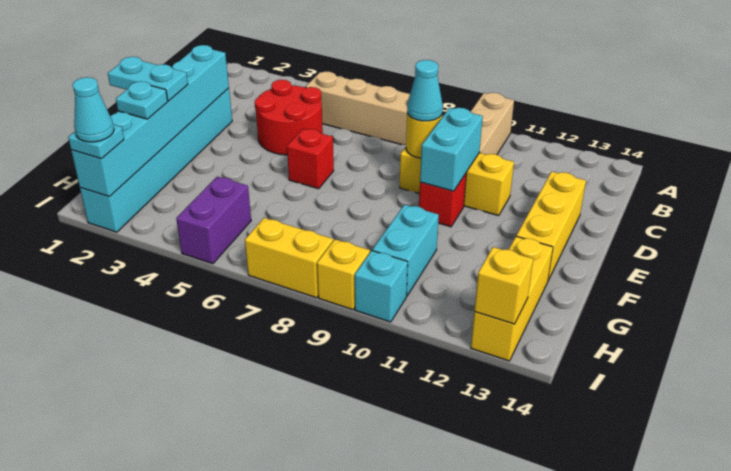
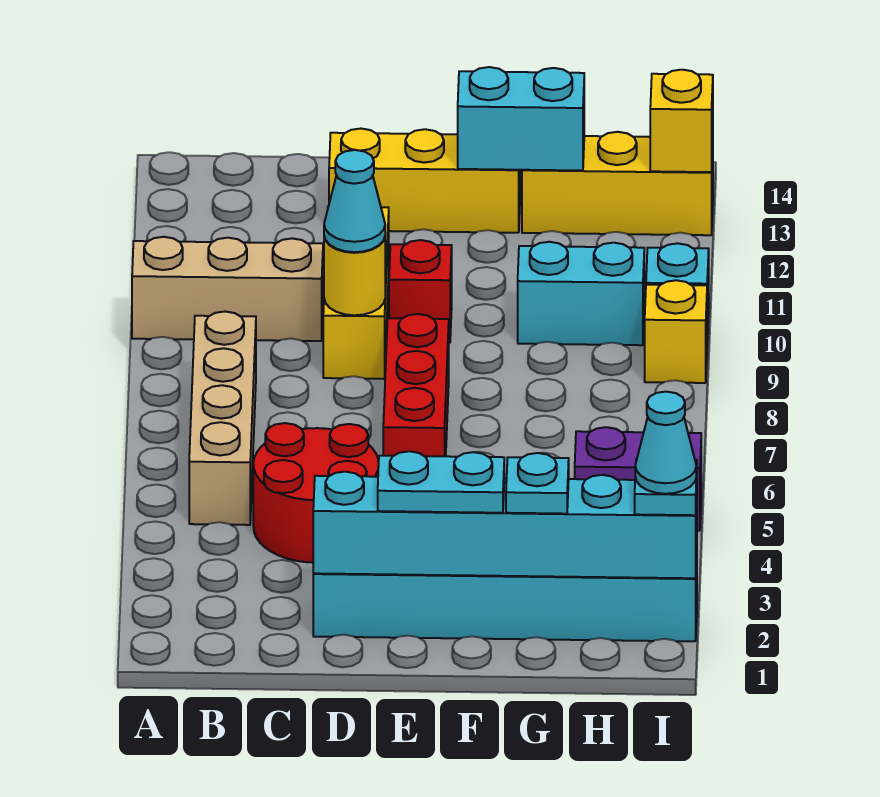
cyan 1x2 brick [420,108,483,191] -> cyan 1x2 brick moved to [458,67,584,171]
red 1x1 brick [287,129,334,189] -> red 1x3 brick [383,314,449,456]
cyan 1x2 plate [108,57,188,101] -> cyan 1x2 plate turned to [378,451,504,513]
yellow 1x2 brick [245,218,333,298] -> none

